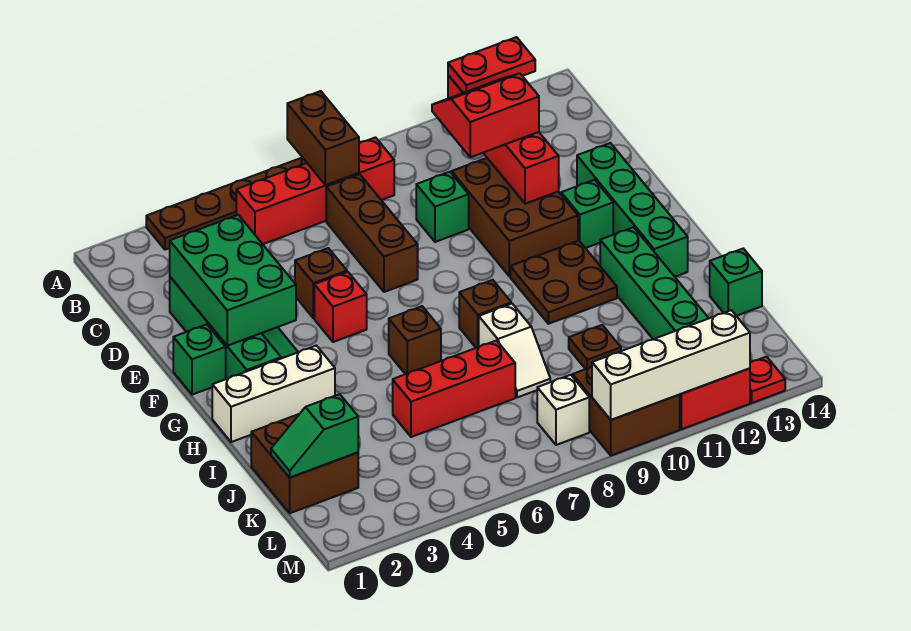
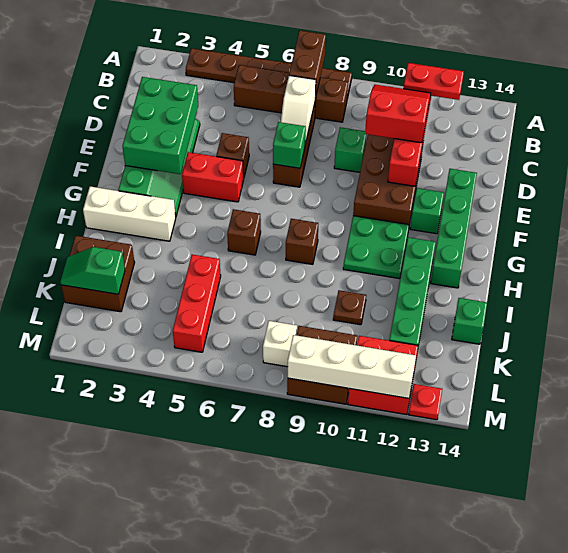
red 1x4 brick [236,137,394,244] -> brown 1x4 brick [234,65,348,122]
green 1x1 brick [173,324,226,395] -> green 1x1 brick moved to [273,122,306,168]
red 1x1 brick [314,272,367,342] -> red 1x2 brick [182,152,244,202]
brown 2x2 plate [510,241,617,324] -> green 2x2 plate [343,216,409,279]
white 1x2 slope [479,304,550,397] -> white 1x2 slope moved to [281,75,316,143]
red 1x3 brick [393,341,515,437] -> red 1x3 brick turned to [173,255,221,352]

